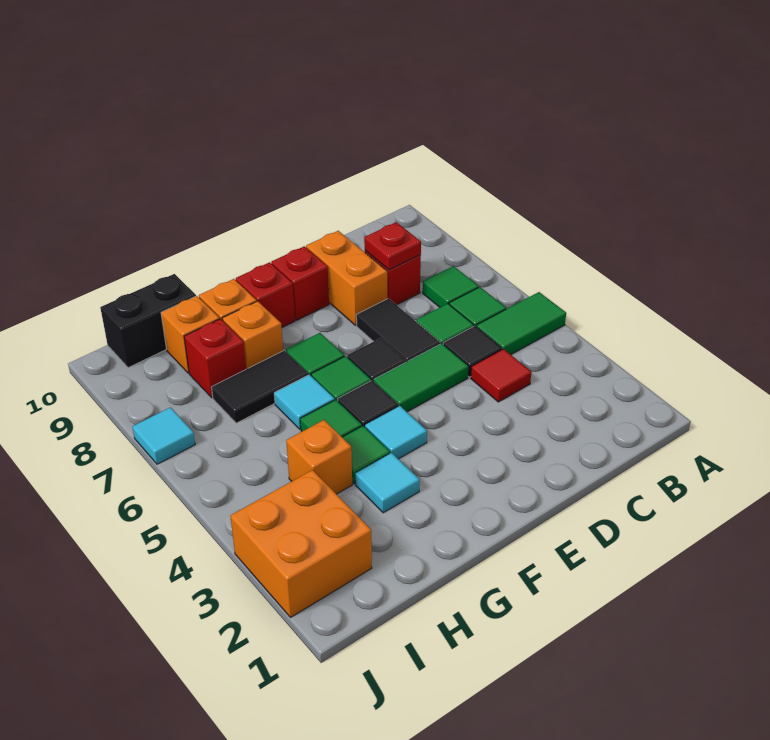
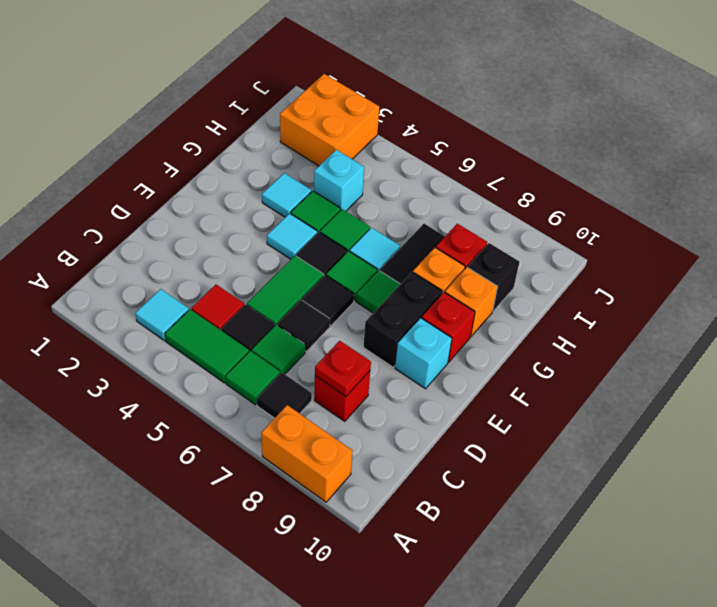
green 1x2 tile [477,292,566,355] -> green 1x2 tile turned to [165,309,249,383]
green 1x1 tile [423,266,479,307] -> black 1x1 tile [257,372,312,418]
black 1x2 tile [356,299,440,362] -> black 1x1 tile [277,300,330,351]
orange 1x2 brick [306,231,387,325] -> orange 1x2 brick moved to [261,405,352,502]
red 1x1 brick [271,246,329,320] -> cyan 1x1 brick [395,318,452,389]
orange 1x1 brick [286,420,352,494] -> cyan 1x1 brick [314,150,364,211]
orange 1x1 brick [161,296,219,373] -> black 1x1 brick [468,243,519,311]
black 1x2 brick [100,274,196,368] -> black 1x2 brick moved to [363,272,442,367]
cyan 1x1 tile [133,407,195,464] -> cyan 1x1 tile moved to [135,289,189,341]

